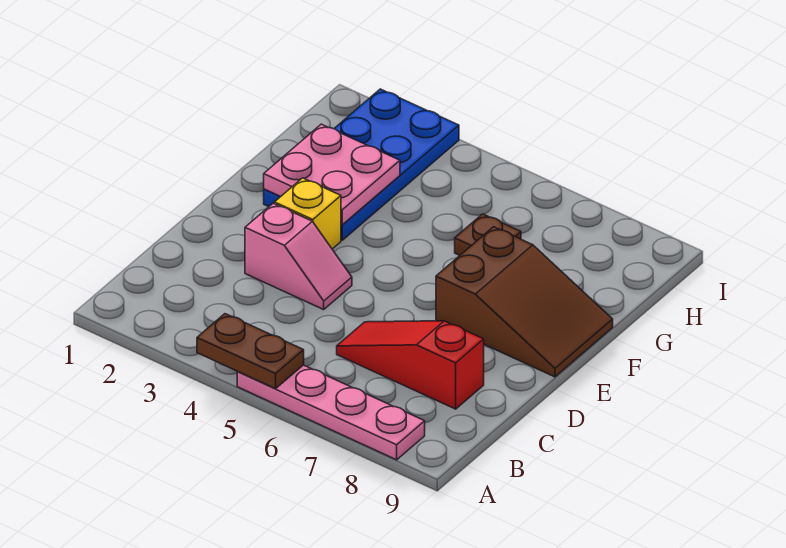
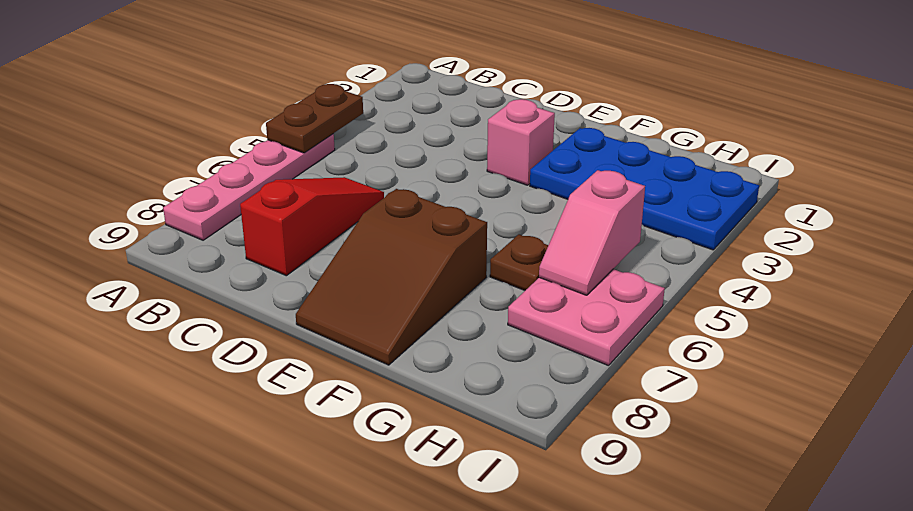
pink 1x2 slope [245,203,352,309] -> pink 1x2 slope moved to [539,170,645,295]
yellow 1x1 brick [274,178,341,249] -> pink 1x1 brick [487,99,555,185]
pink 2x2 plate [264,124,400,225] -> pink 2x2 plate moved to [508,269,665,366]

